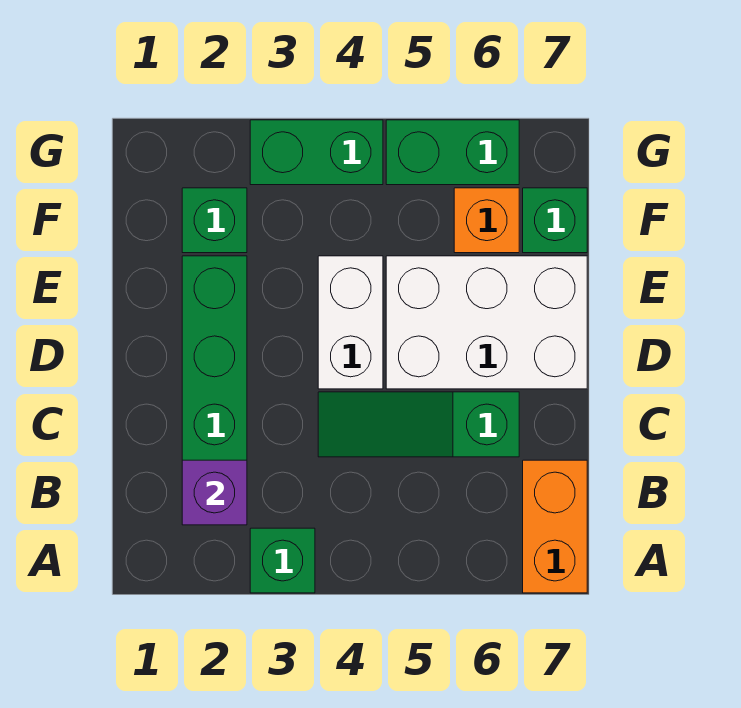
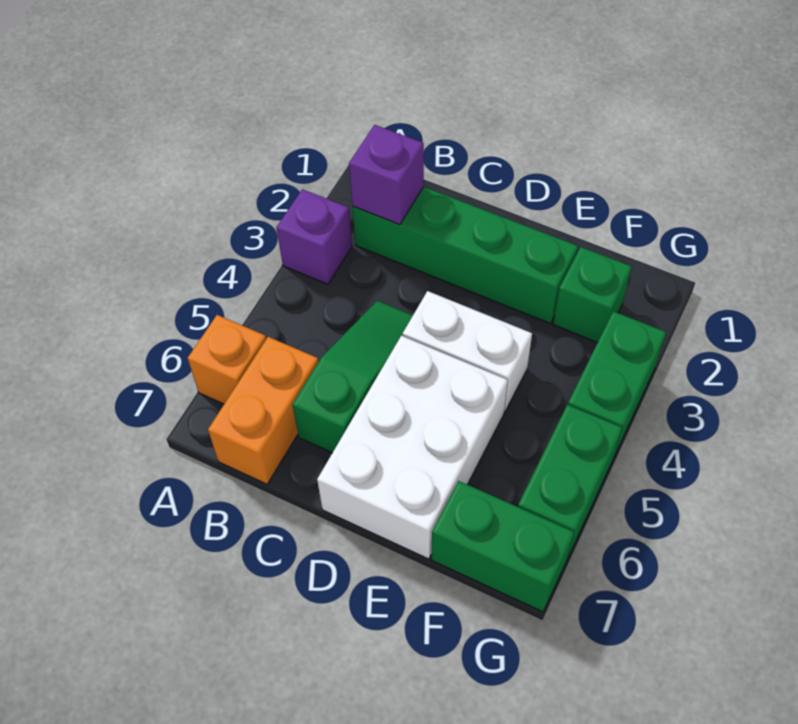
green 1x1 brick [250,528,315,593] -> purple 1x1 brick [276,189,352,284]
orange 1x2 brick [523,460,587,593] -> orange 1x2 brick turned to [208,337,318,484]
orange 1x1 brick [454,188,519,253] -> orange 1x1 brick moved to [188,315,266,404]
green 1x1 brick [523,188,587,253] -> green 1x2 brick [432,481,574,612]

